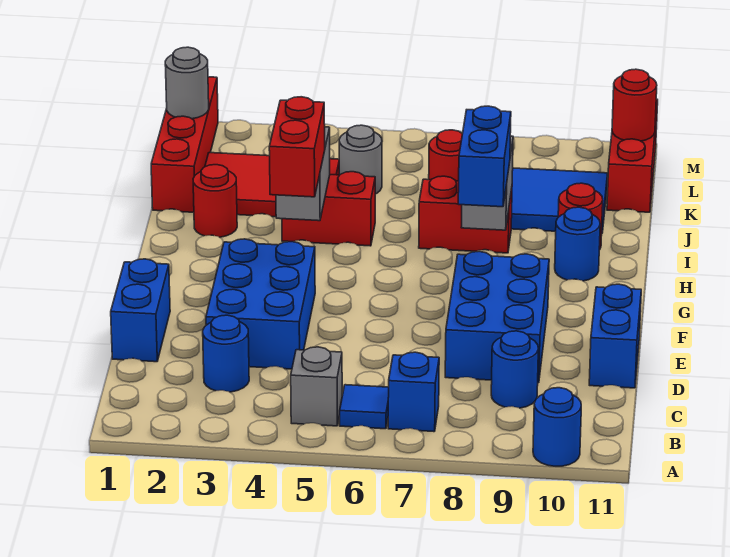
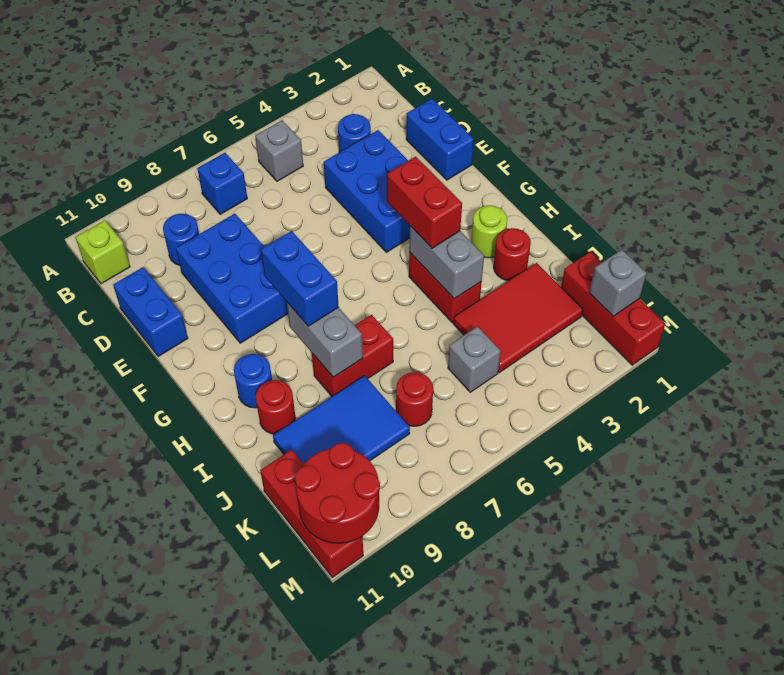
blue 1x1 round brick [533,388,581,466] -> none
blue 1x1 tile [340,385,389,429] -> none
none -> lime 1x1 brick [76,220,130,284]
none -> lime 1x1 round brick [471,205,507,258]
red 1x2 brick [282,172,375,246] -> red 1x2 brick turned to [409,252,482,323]
red 1x4 brick [151,77,218,212] -> red 1x3 brick [561,252,665,365]
grey 1x1 round brick [339,125,382,194] -> grey 1x1 brick [448,327,501,392]
grey 1x1 round brick [165,47,209,119] -> grey 1x1 brick [589,250,647,316]
red 1x1 round brick [612,69,657,141] -> red 2x2 round brick [295,443,380,543]

